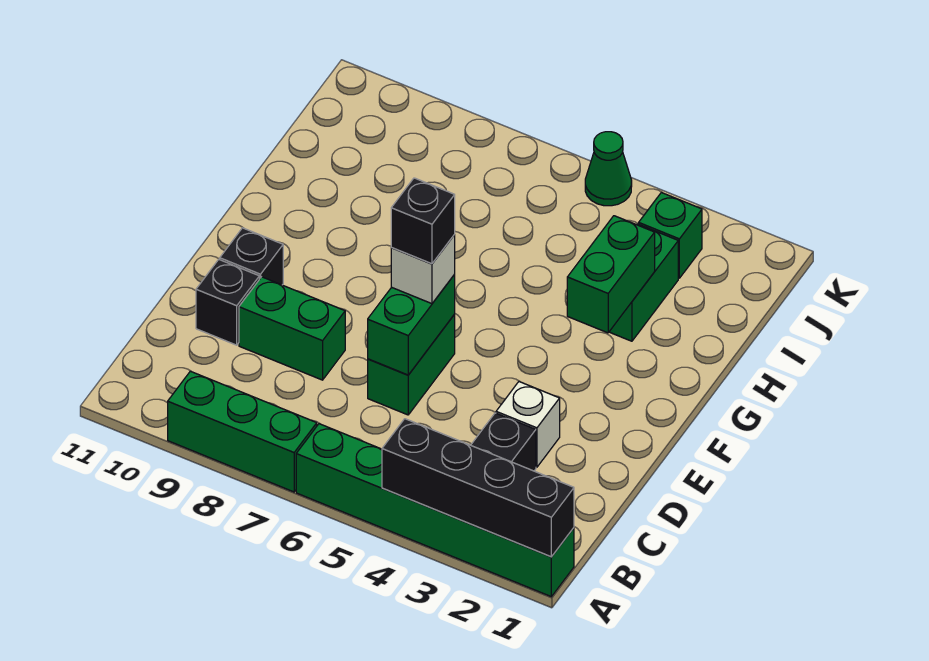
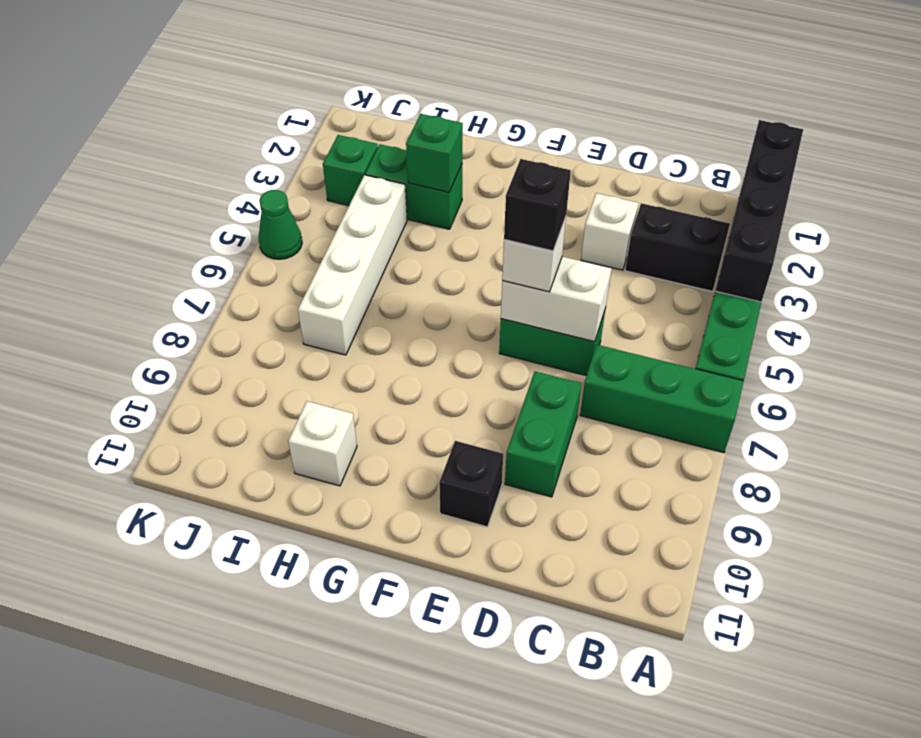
green 1x3 brick [168,371,317,492] -> green 1x3 brick turned to [580,345,744,453]
green 1x2 brick [368,274,455,375] -> white 1x2 brick [501,257,612,342]
black 1x1 brick [196,259,259,345] -> none
green 1x2 brick [567,216,655,333] -> green 1x1 brick [406,114,463,192]
none -> white 1x1 brick [288,401,357,486]
none -> white 1x4 brick [298,175,407,355]

